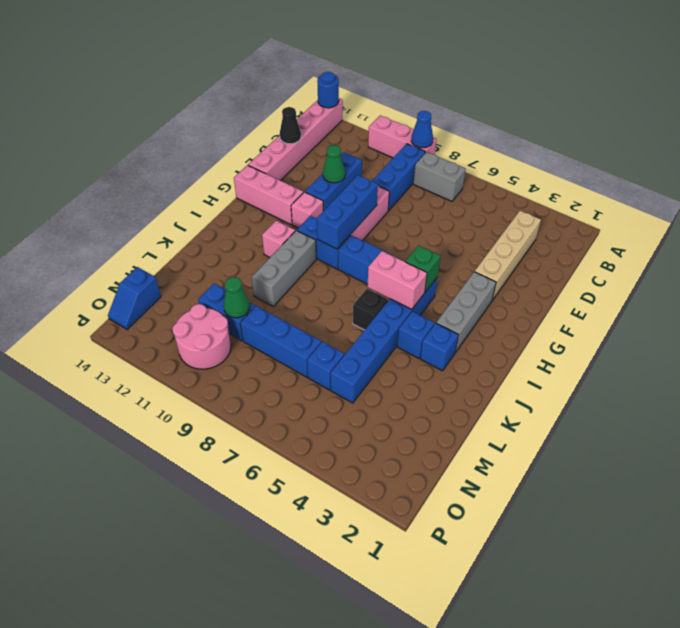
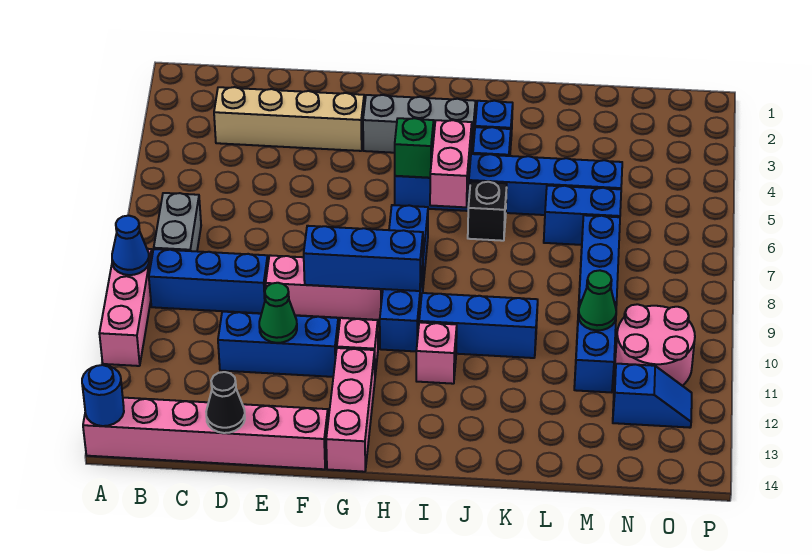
grey 1x3 brick [252,230,316,306] -> blue 1x3 brick [419,293,538,358]
blue 1x1 brick [307,342,344,390] -> blue 1x2 brick [544,186,621,245]
blue 1x2 slope [108,267,161,329] -> blue 1x2 slope moved to [613,364,692,428]

